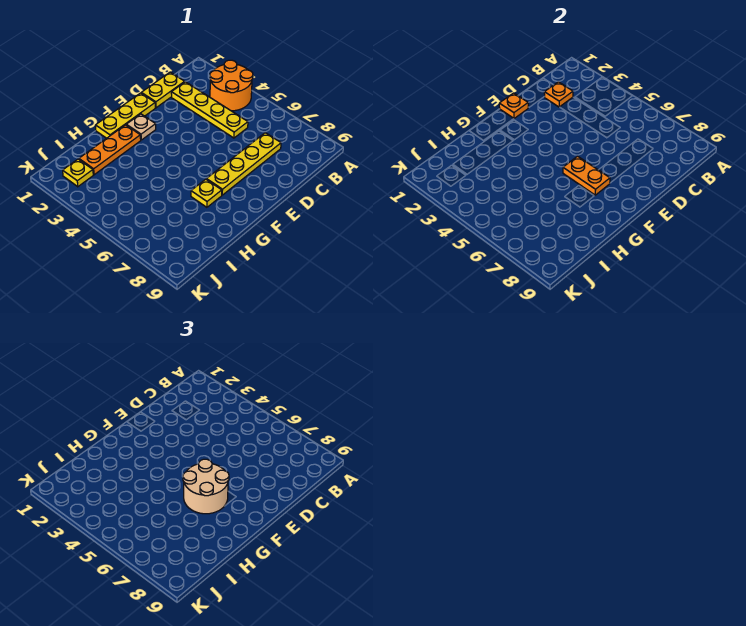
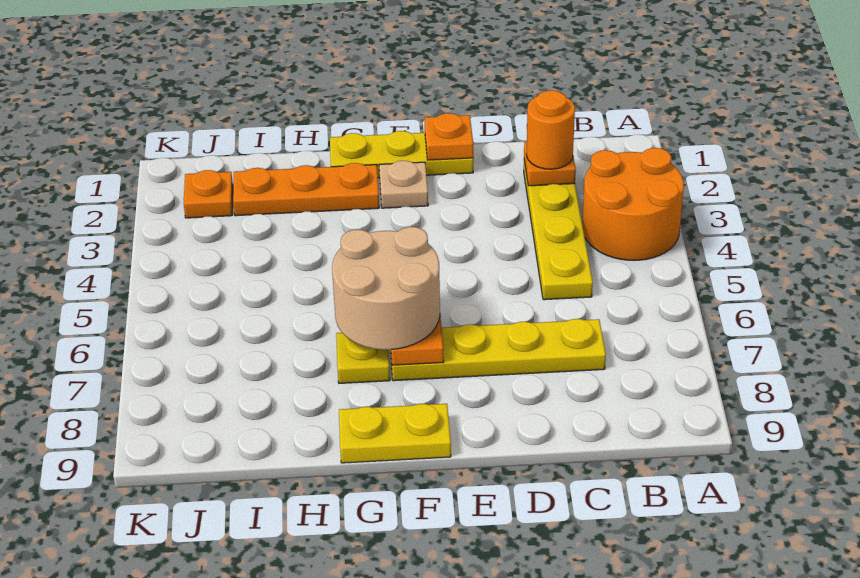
yellow 1x2 plate [142,72,185,108] -> yellow 1x2 plate moved to [339,404,451,463]
none -> orange 1x1 round brick [527,90,575,169]
yellow 1x1 plate [63,159,93,187] -> orange 1x1 plate [184,170,233,218]

